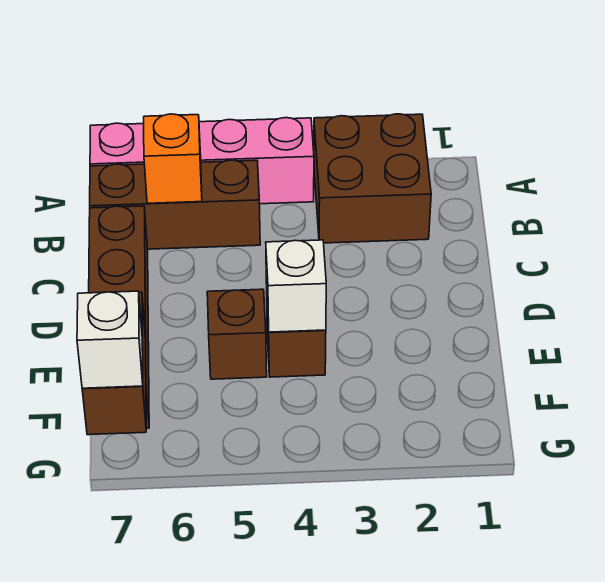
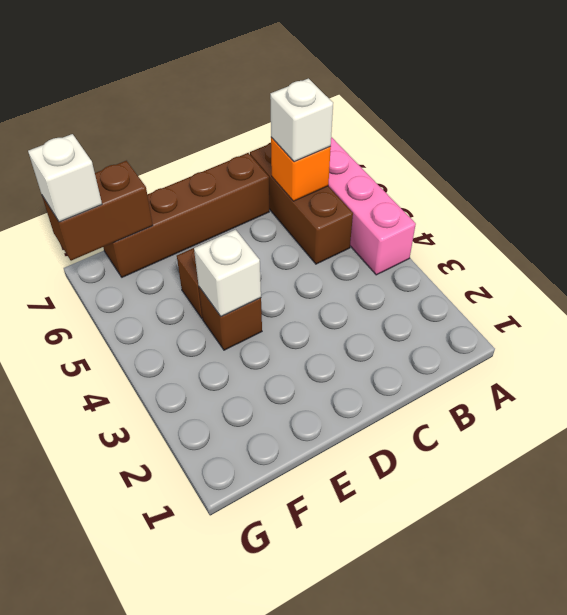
brown 2x2 brick [314,114,431,243] -> none
none -> white 1x1 brick [270,78,333,162]

